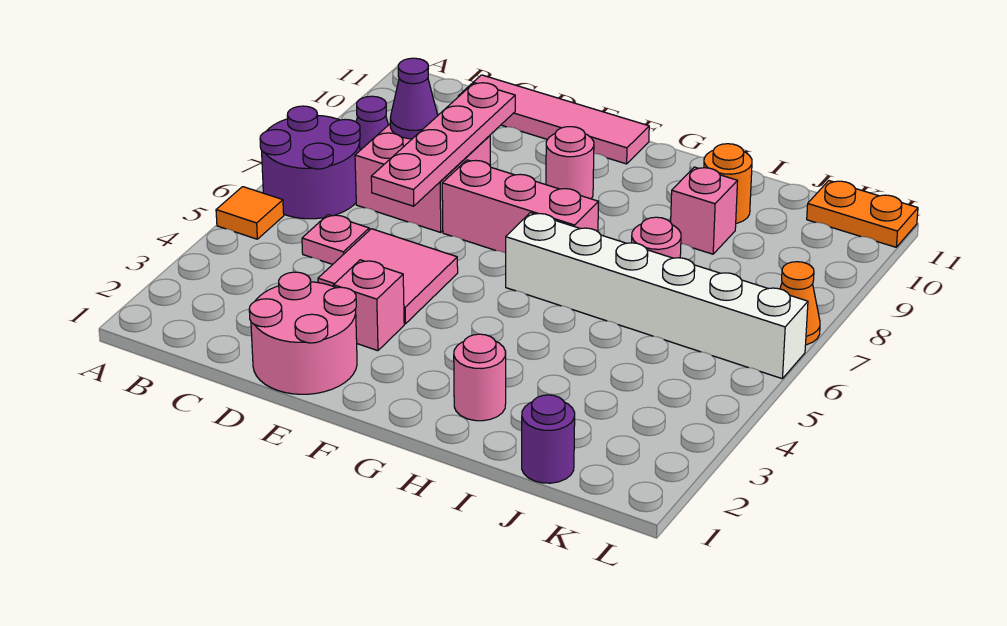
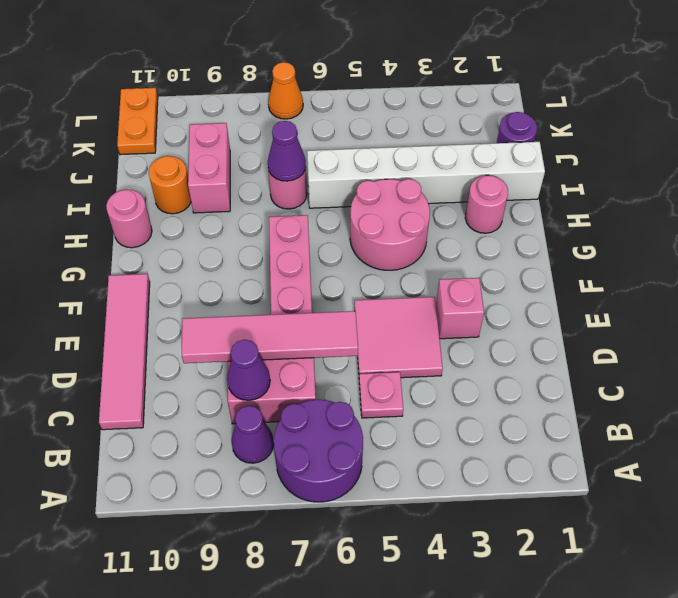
orange 1x1 tile [216,187,284,239] -> none
pink 2x2 round brick [249,272,357,394] -> pink 2x2 round brick moved to [350,179,430,270]
pink 1x4 plate [371,83,515,206] -> pink 1x4 tile [182,311,358,363]
pink 1x1 round brick [546,127,594,199] -> pink 1x1 round brick moved to [106,189,152,248]
white 1x6 brick [506,213,808,379] -> white 1x6 brick turned to [307,142,545,208]
none -> purple 1x1 cone [268,121,306,181]
pink 1x1 brick [671,167,738,254] -> pink 1x2 brick [188,123,230,213]

